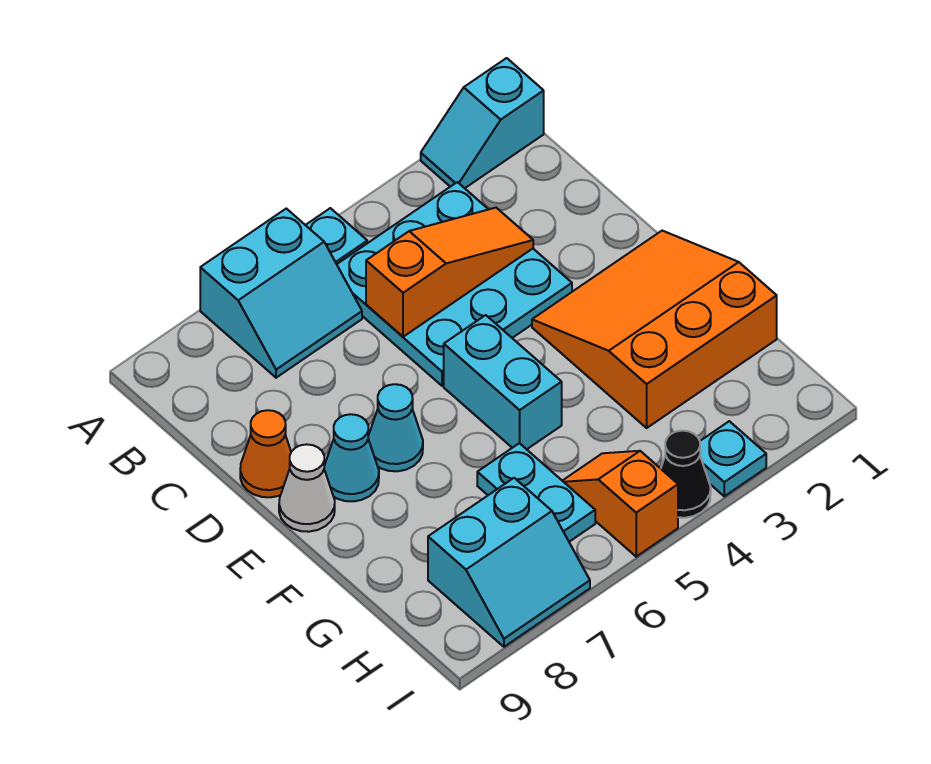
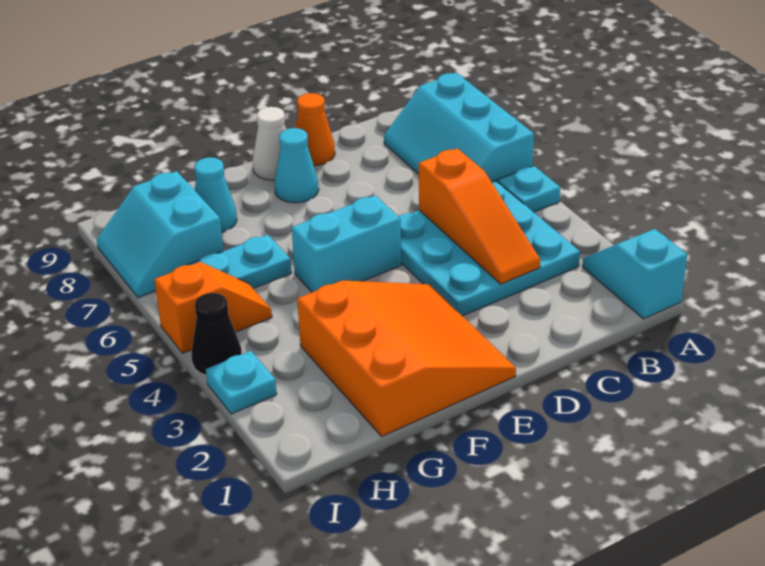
cyan 2x2 slope [200,209,362,378] -> cyan 2x3 slope [384,73,534,182]
cyan 1x1 cone [368,384,423,471] -> cyan 1x1 cone moved to [194,157,237,232]

